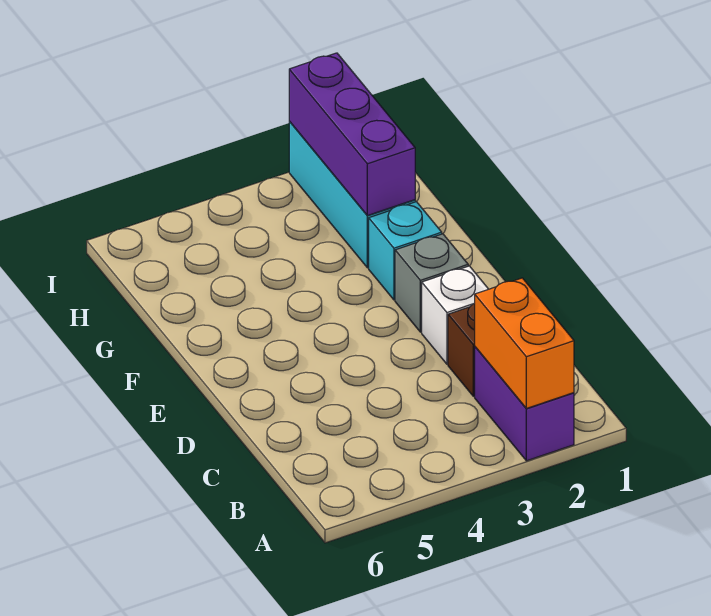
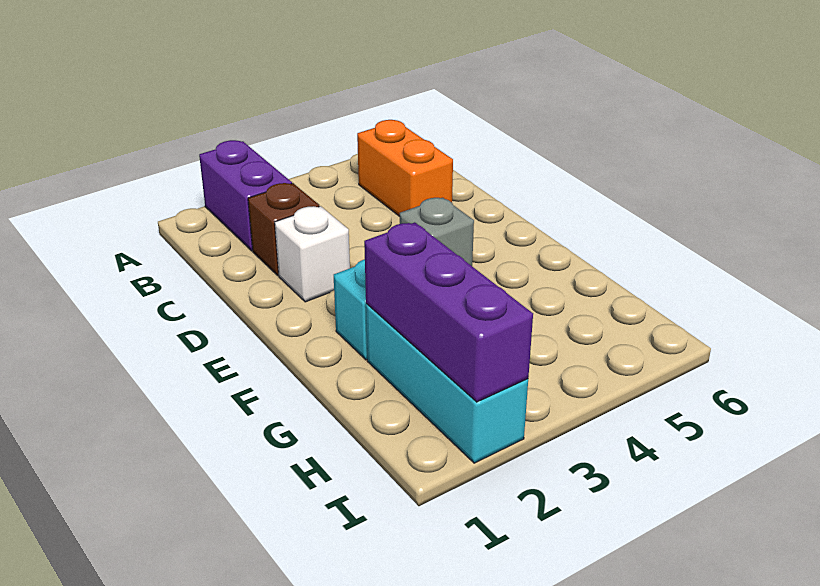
orange 1x2 brick [474,278,574,408] -> orange 1x2 brick moved to [357,120,453,216]
grey 1x1 brick [395,234,468,332] -> grey 1x1 brick moved to [400,198,474,266]

